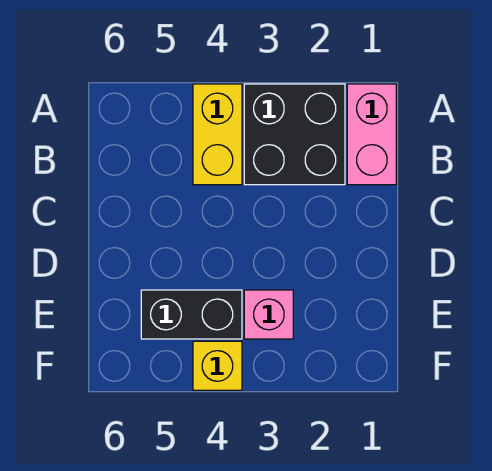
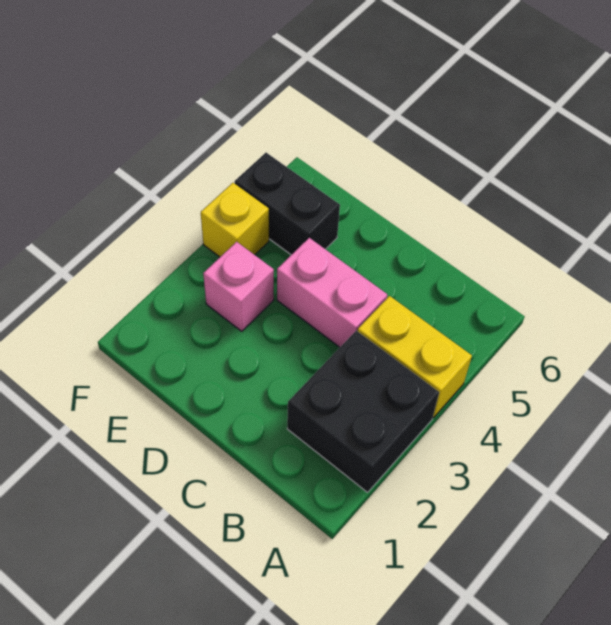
pink 1x2 brick [347,84,396,185] -> pink 1x2 brick moved to [277,238,387,347]
black 1x2 brick [141,290,242,339] -> black 1x2 brick turned to [235,153,340,255]

